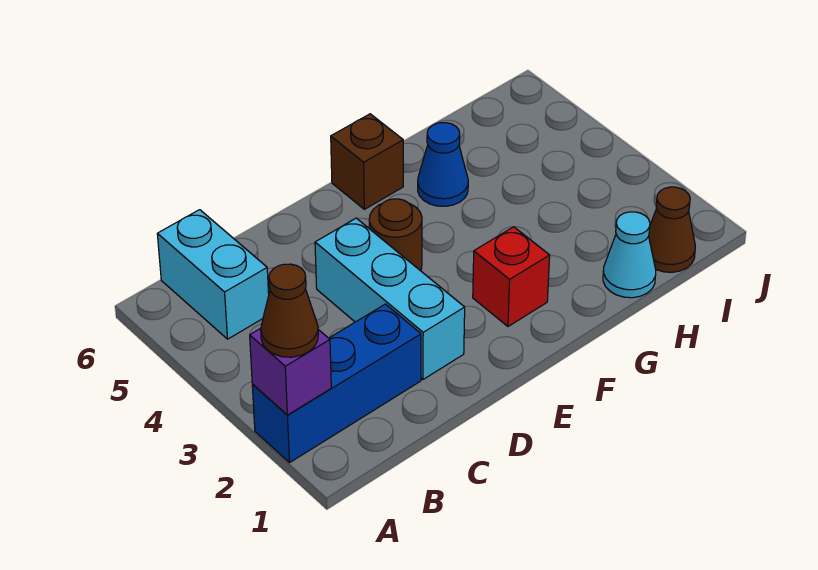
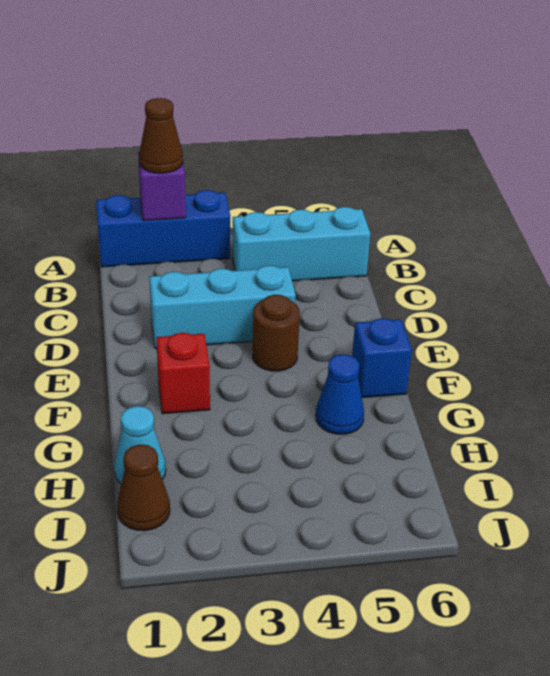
blue 1x3 brick [252,304,421,463] -> blue 1x3 brick turned to [96,190,230,267]
cyan 1x2 brick [157,210,269,339] -> cyan 1x3 brick [232,207,370,281]
brown 1x1 brick [331,114,403,209] -> blue 1x1 brick [352,318,412,398]

